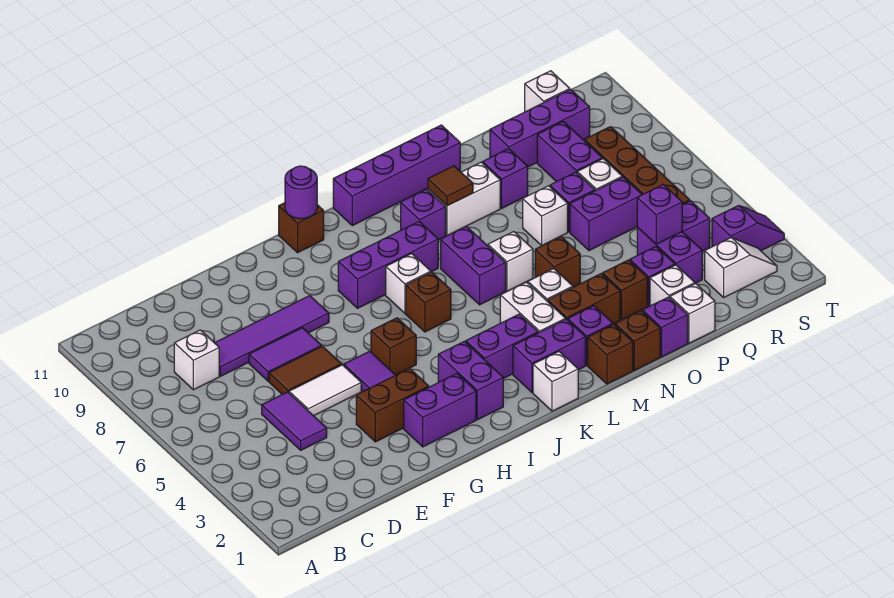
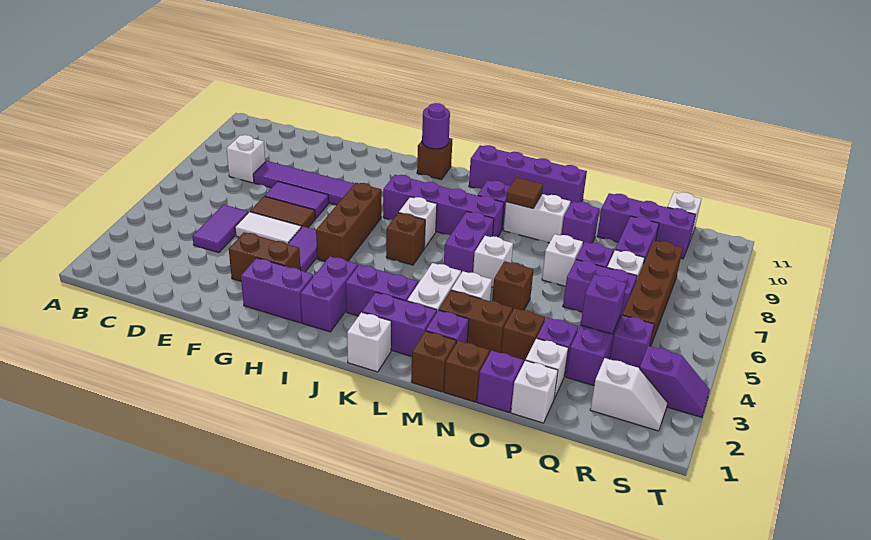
brown 1x1 brick [371,318,416,375] -> brown 1x3 brick [316,183,381,262]
purple 1x3 brick [338,222,438,308] -> purple 1x4 brick [383,175,504,237]

